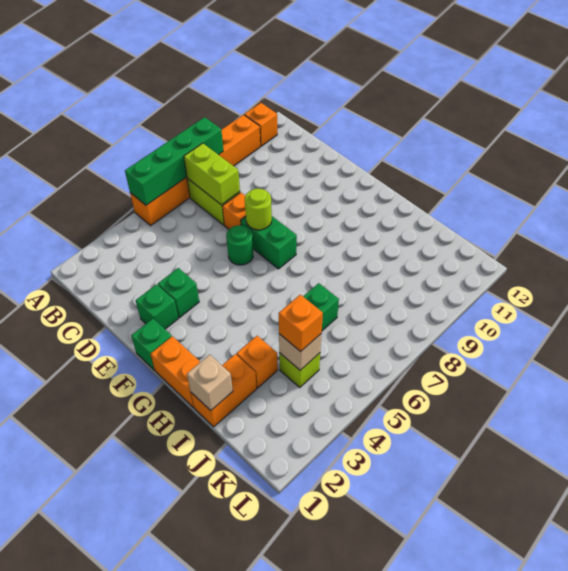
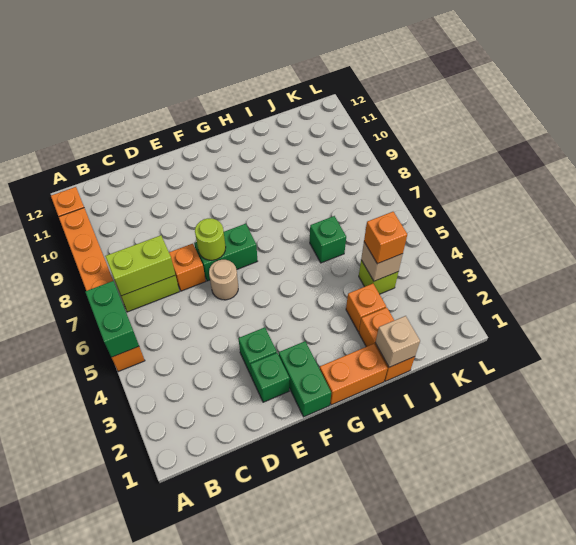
green 1x4 brick [125,117,223,205] -> green 1x2 brick [85,281,139,357]
green 1x1 round brick [226,225,253,265] -> tan 1x1 round brick [209,260,238,300]
green 1x1 brick [131,319,172,370] -> green 1x2 brick [279,341,331,417]

